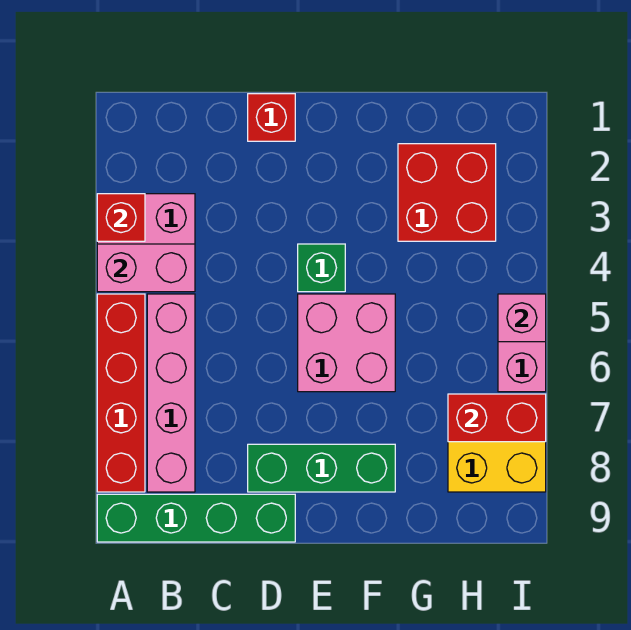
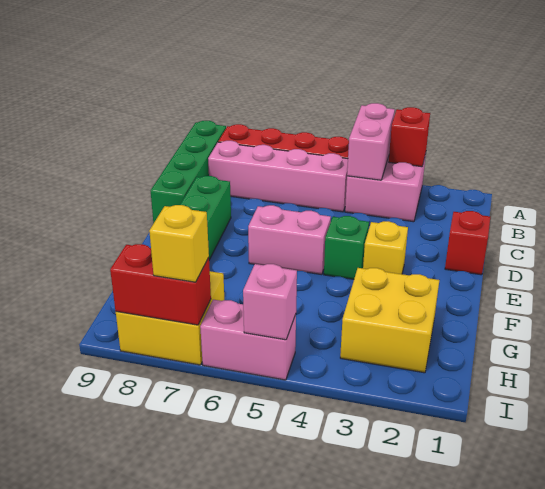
none -> yellow 1x1 brick [363,221,408,274]
pink 2x2 brick [298,294,395,392] -> pink 1x2 brick [248,205,331,275]
red 2x2 brick [398,144,496,241] -> yellow 2x2 brick [340,268,439,373]
red 1x2 brick [448,394,546,442] -> red 1x2 brick turned to [110,244,211,325]
none -> yellow 1x1 brick [149,205,209,282]

